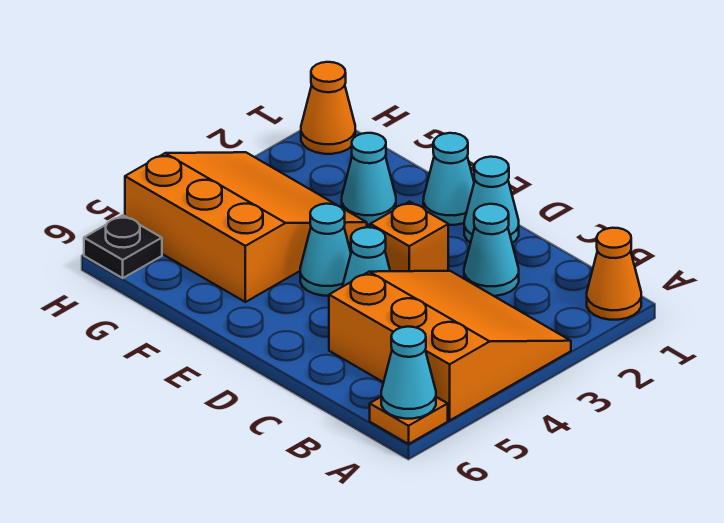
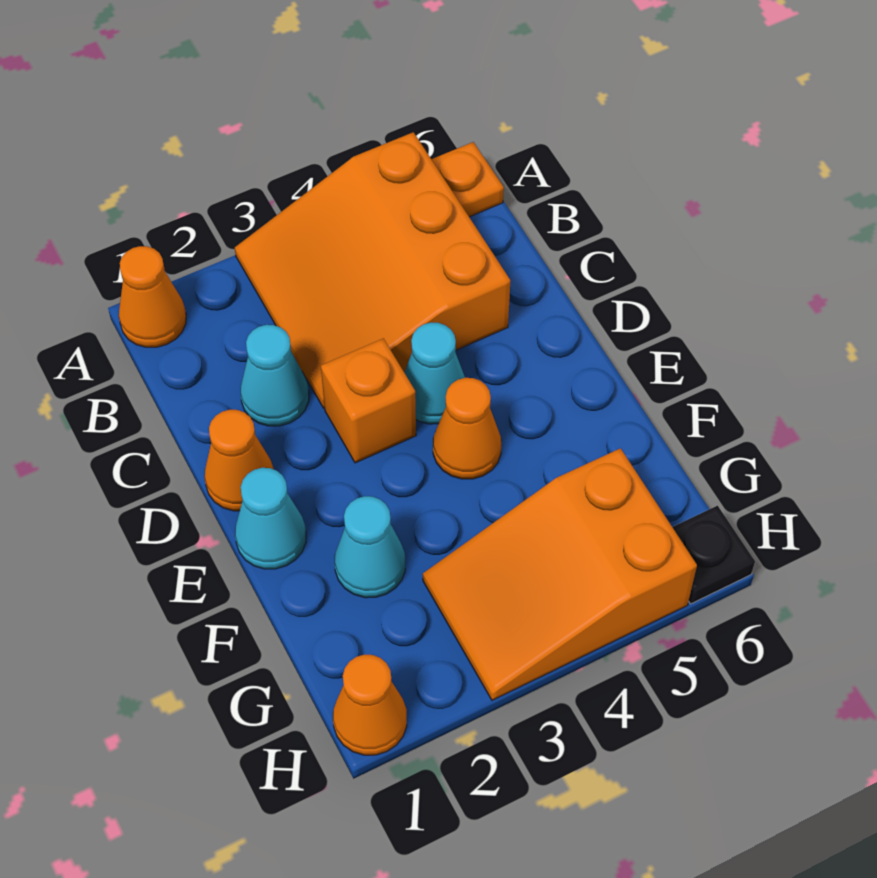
cyan 1x1 cone [381,327,436,419] -> none
cyan 1x1 cone [464,157,519,243] -> orange 1x1 cone [205,410,274,511]
cyan 1x1 cone [300,204,351,296] -> orange 1x1 cone [433,378,501,479]
orange 3x3 slope [125,152,367,302] -> orange 2x3 slope [423,448,697,700]

